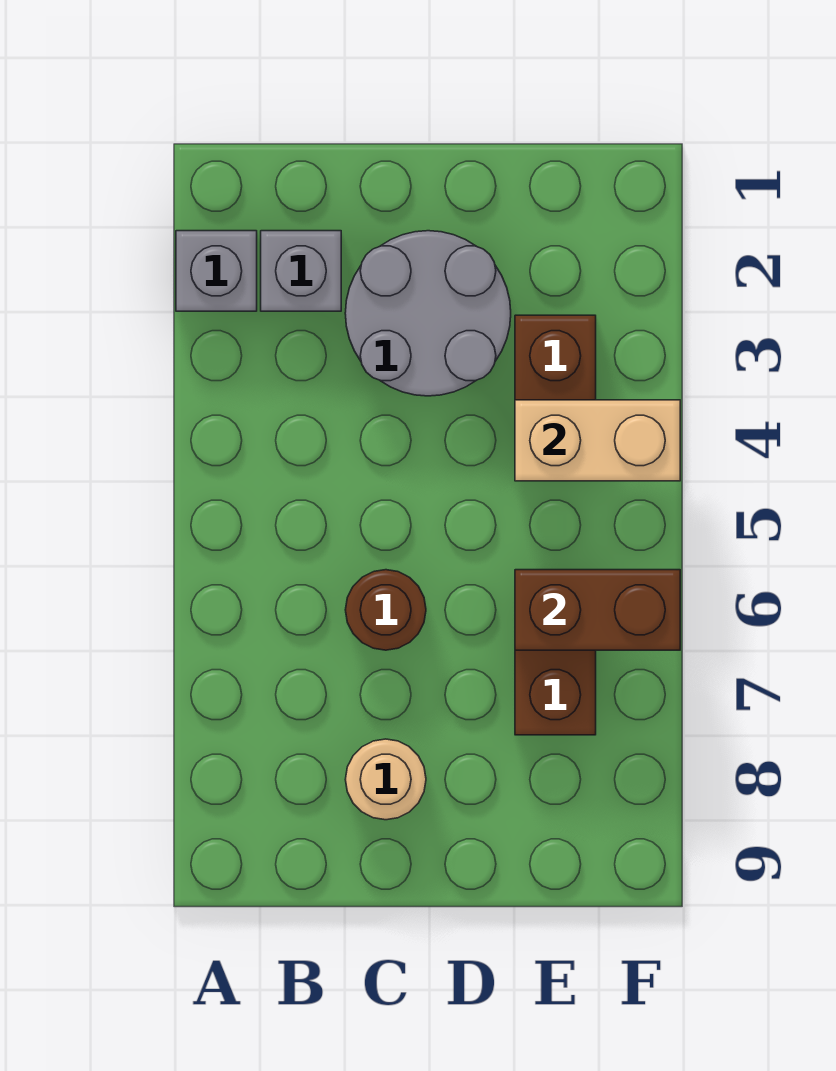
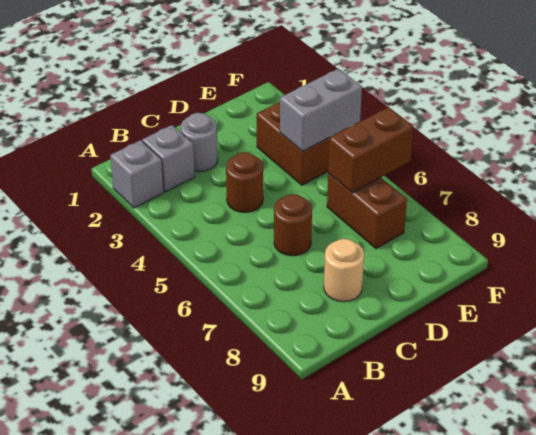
grey 2x2 round brick [345,231,511,396] -> grey 1x1 round brick [181,113,218,172]
none -> brown 1x1 round brick [226,152,263,213]
tan 1x2 brick [515,400,680,481] -> grey 1x2 brick [280,69,362,151]

